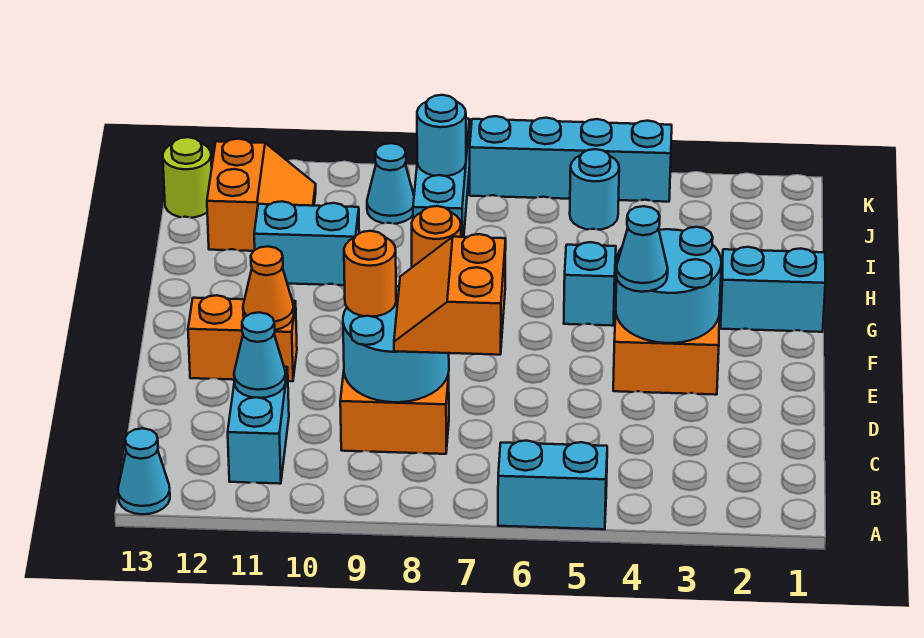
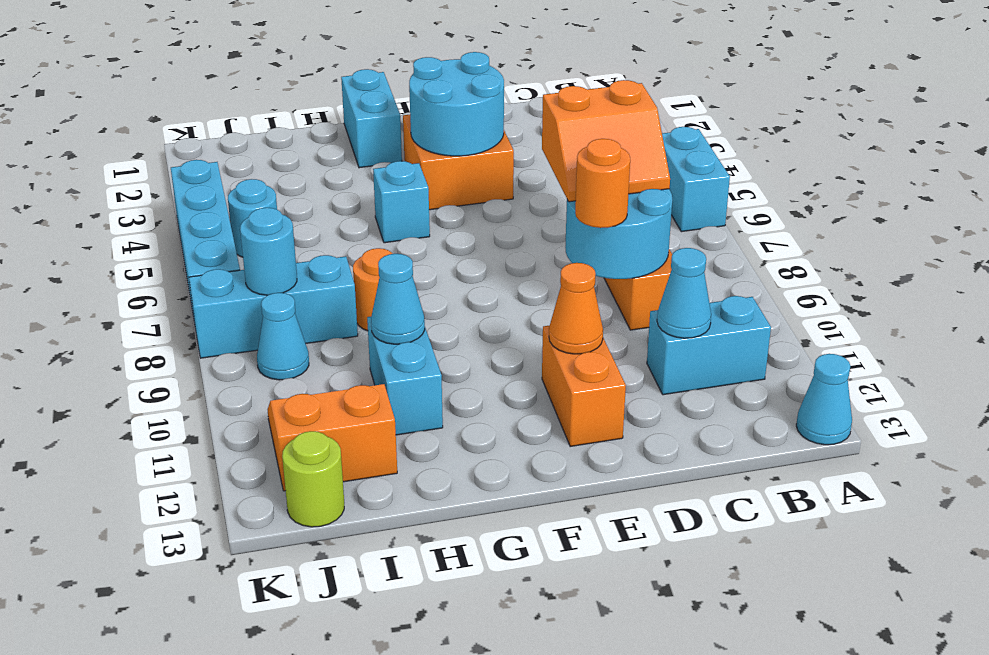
cyan 1x1 cone [616,206,668,292] -> cyan 1x1 cone moved to [371,254,425,344]

